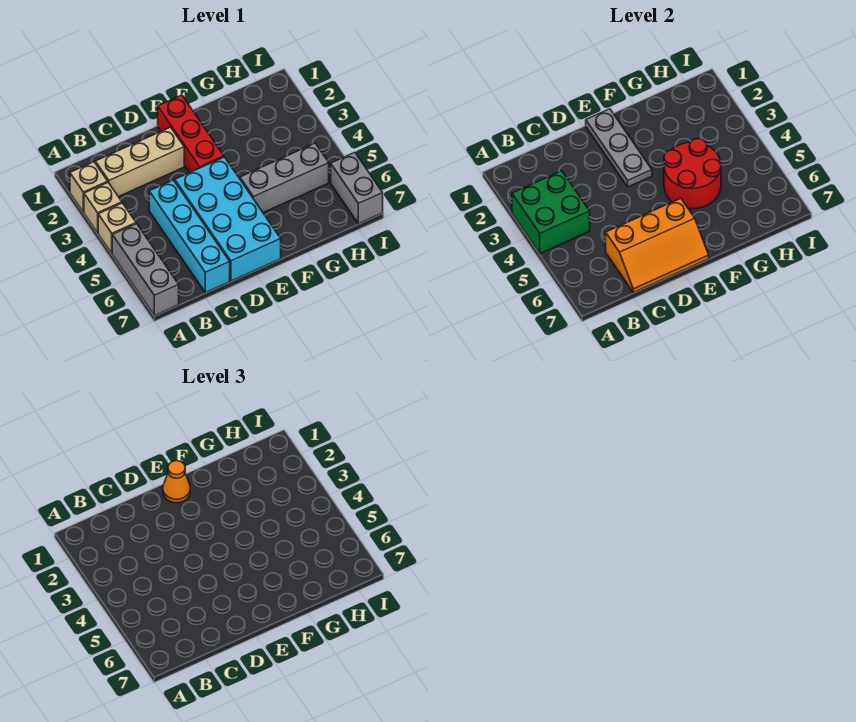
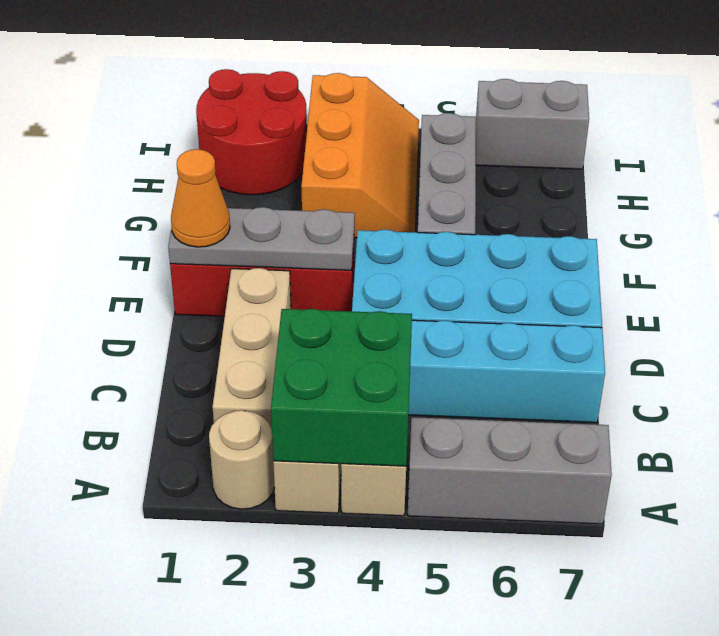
tan 1x1 brick [70,162,108,212] -> tan 1x1 round brick [209,410,275,509]
orange 2x3 slope [606,198,709,293] -> orange 2x3 slope moved to [301,73,419,238]
red 2x2 round brick [664,139,721,209] -> red 2x2 round brick moved to [196,69,307,195]

